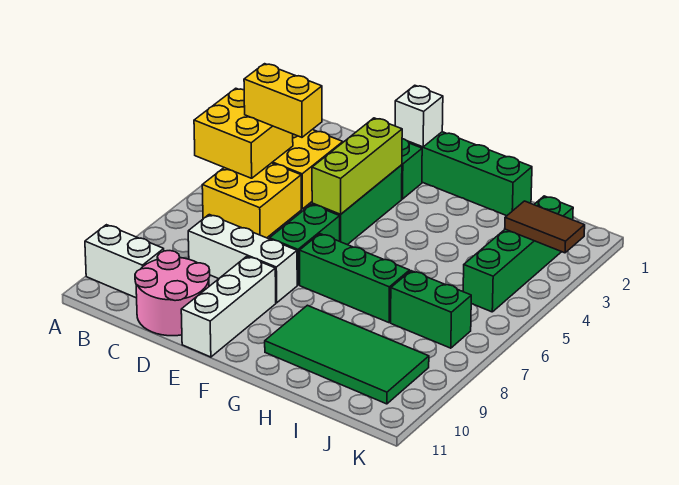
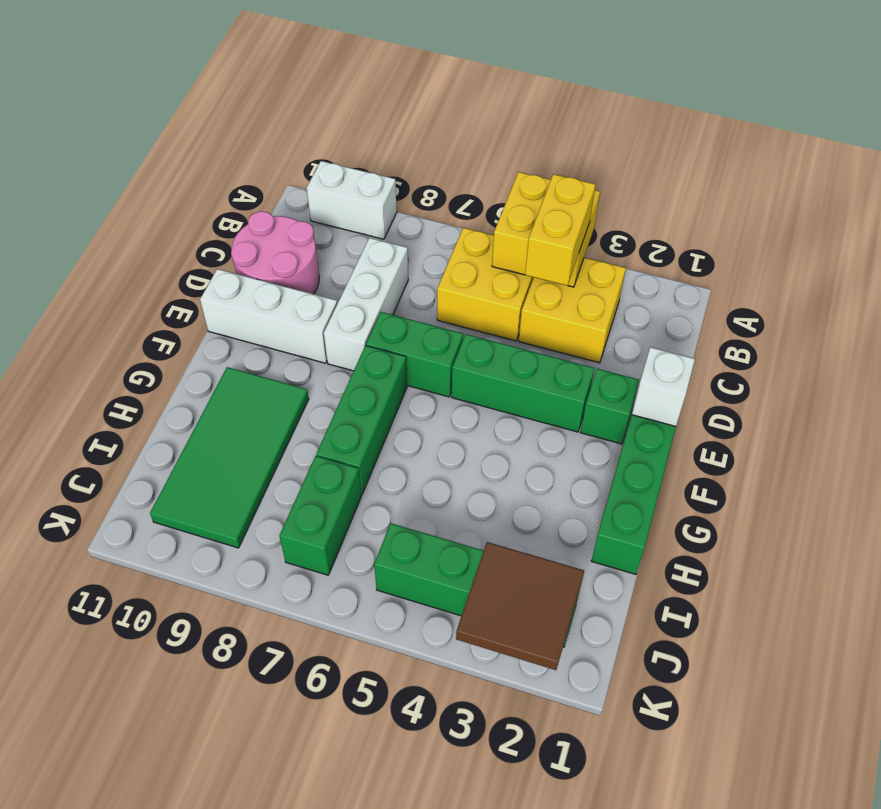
white 1x2 brick [85,225,164,298] -> white 1x2 brick turned to [307,161,397,239]
lime 1x3 brick [312,118,402,214] -> none
brown 1x2 tile [505,201,585,253] -> brown 2x2 tile [456,542,584,670]

